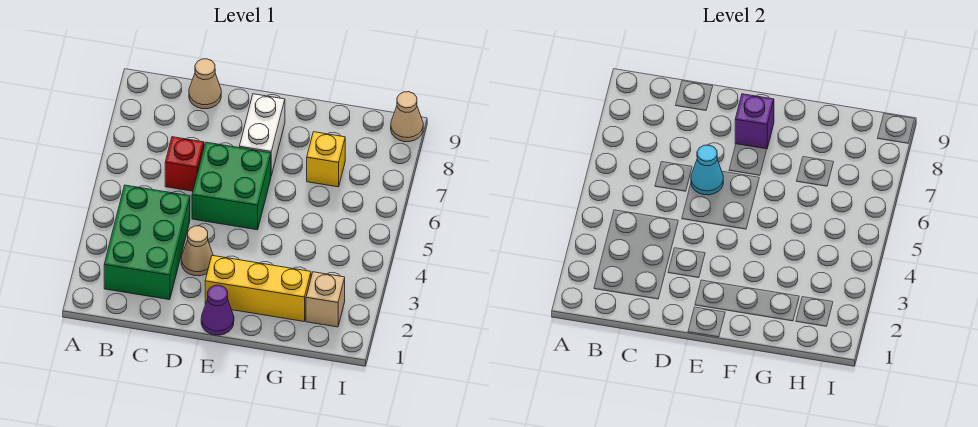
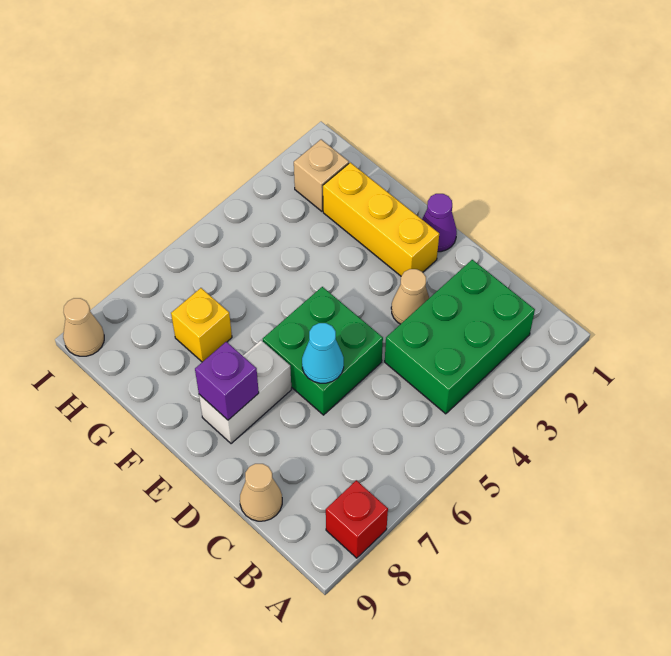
red 1x1 brick [165,137,204,191] -> red 1x1 brick moved to [326,480,388,558]

